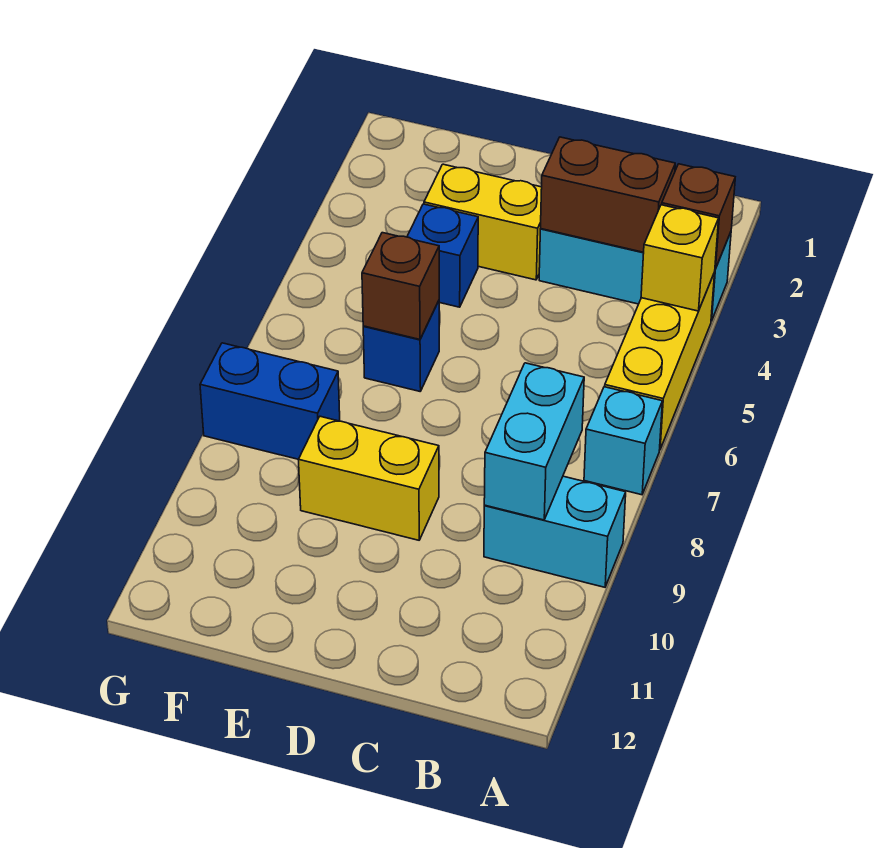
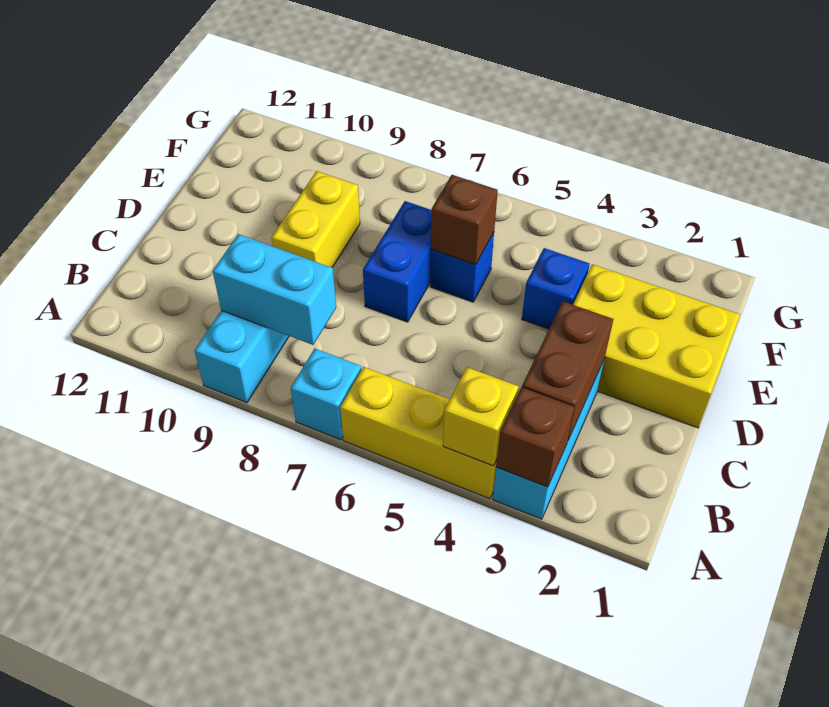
yellow 1x2 brick [424,164,542,280] -> yellow 2x3 brick [573,264,740,428]
blue 1x2 brick [200,343,340,459] -> blue 1x2 brick moved to [363,201,432,322]

